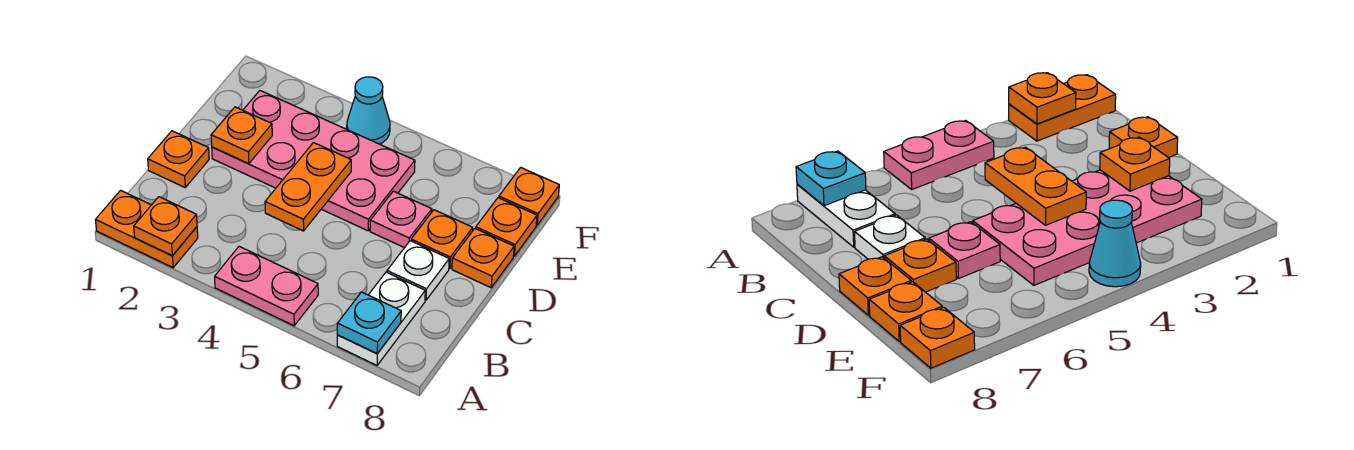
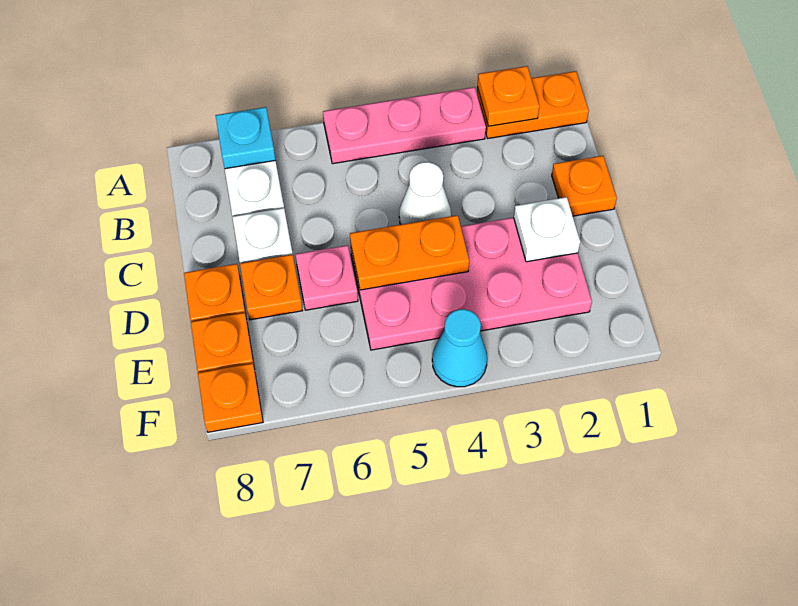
pink 1x2 plate [215,246,318,326] -> pink 1x3 plate [323,87,486,164]
none -> white 1x1 cone [399,162,451,225]
orange 1x2 plate [265,143,351,231] -> orange 1x2 plate turned to [350,215,469,290]
orange 1x1 plate [211,107,272,164] -> white 1x1 plate [514,197,580,262]

